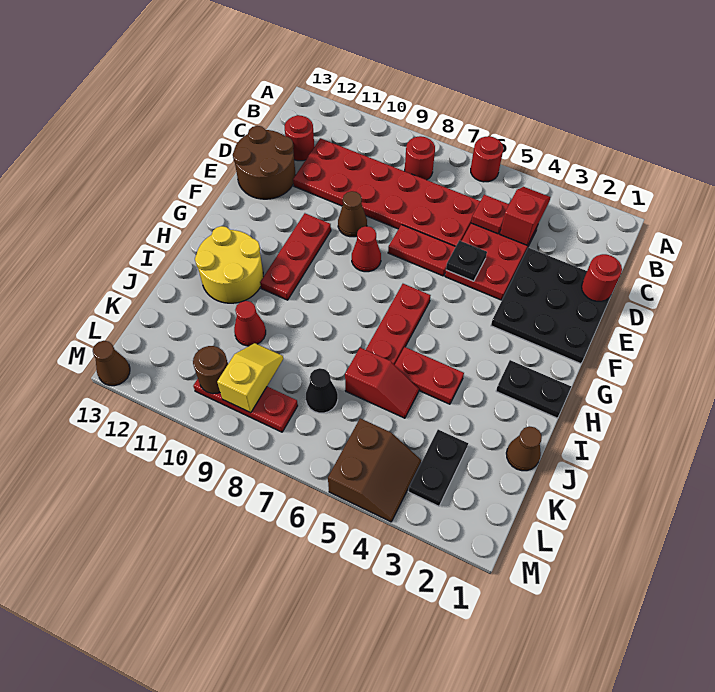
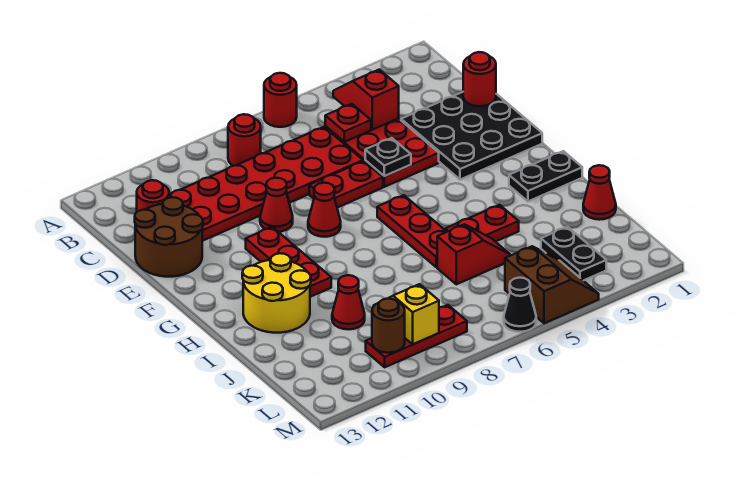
brown 1x1 cone [338,191,367,237] -> red 1x1 cone [260,178,293,232]
brown 1x1 cone [506,426,542,471] -> red 1x1 cone [583,165,616,220]
black 1x1 cone [306,368,338,413] -> black 1x1 cone moved to [504,278,536,332]
brown 1x1 cone [93,341,130,386] -> none

